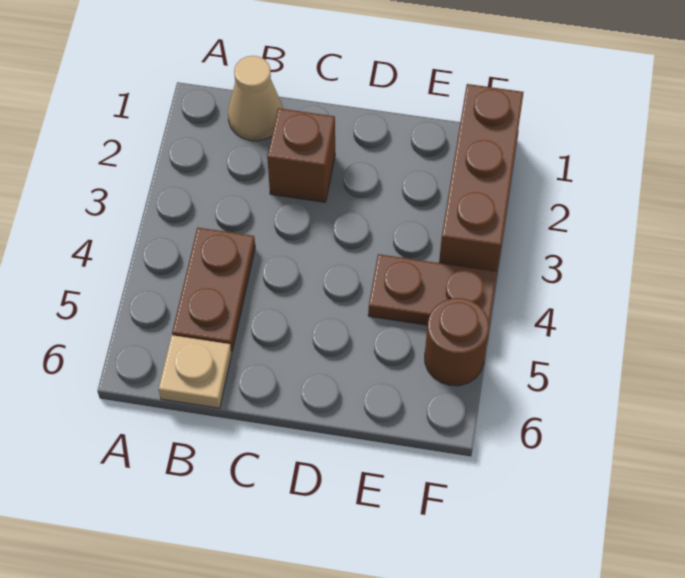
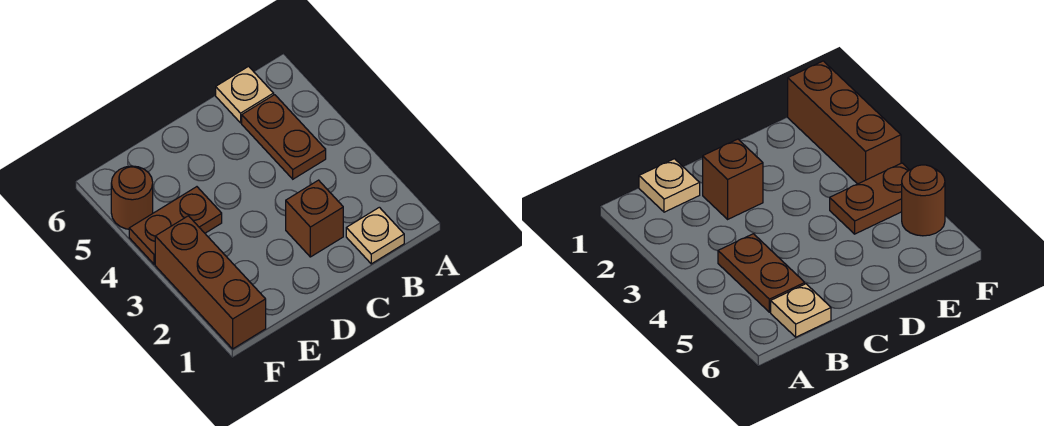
tan 1x1 cone [228,56,283,141] -> tan 1x1 plate [346,207,404,264]

